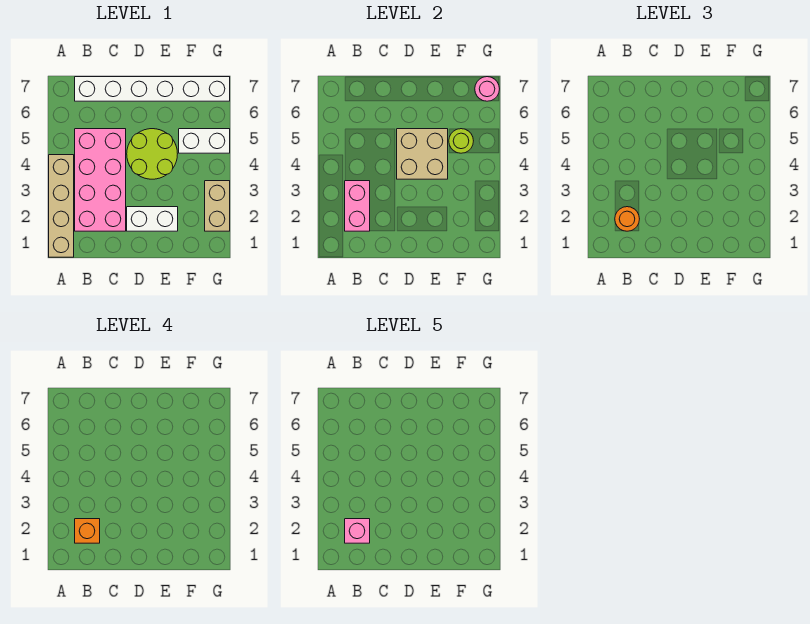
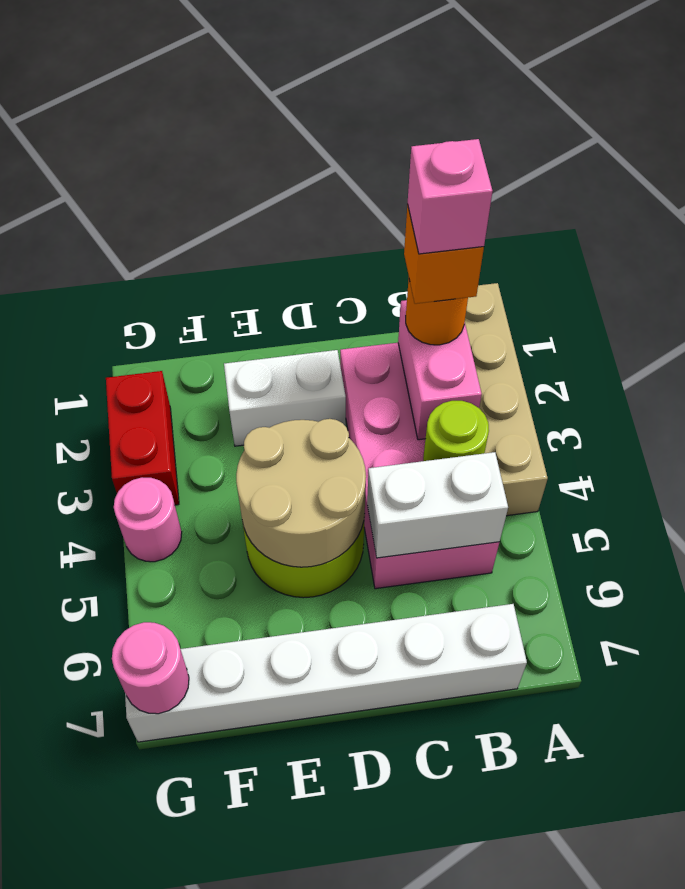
tan 2x2 brick [397,129,448,179] -> tan 2x2 round brick [236,419,366,567]
white 1x2 brick [179,129,230,153] -> white 1x2 brick moved to [367,452,508,558]
lime 1x1 round brick [449,129,473,153] -> lime 1x1 round brick moved to [423,401,489,461]
tan 1x2 brick [205,181,230,231] -> red 1x2 brick [106,371,179,505]
none -> pink 1x1 round brick [114,477,182,562]

